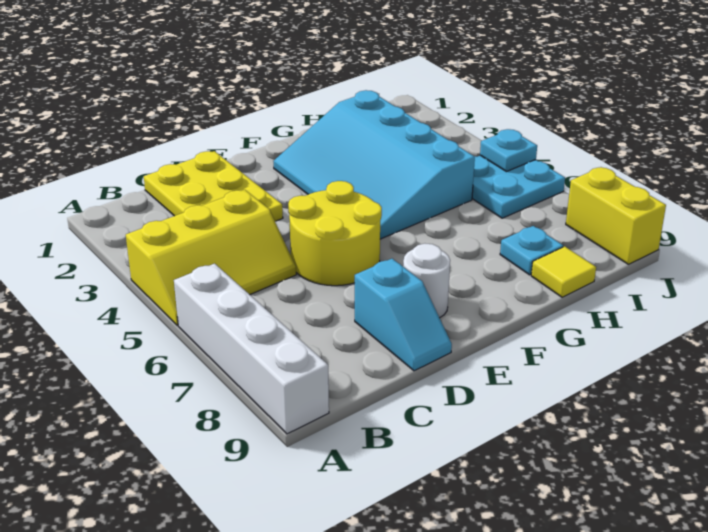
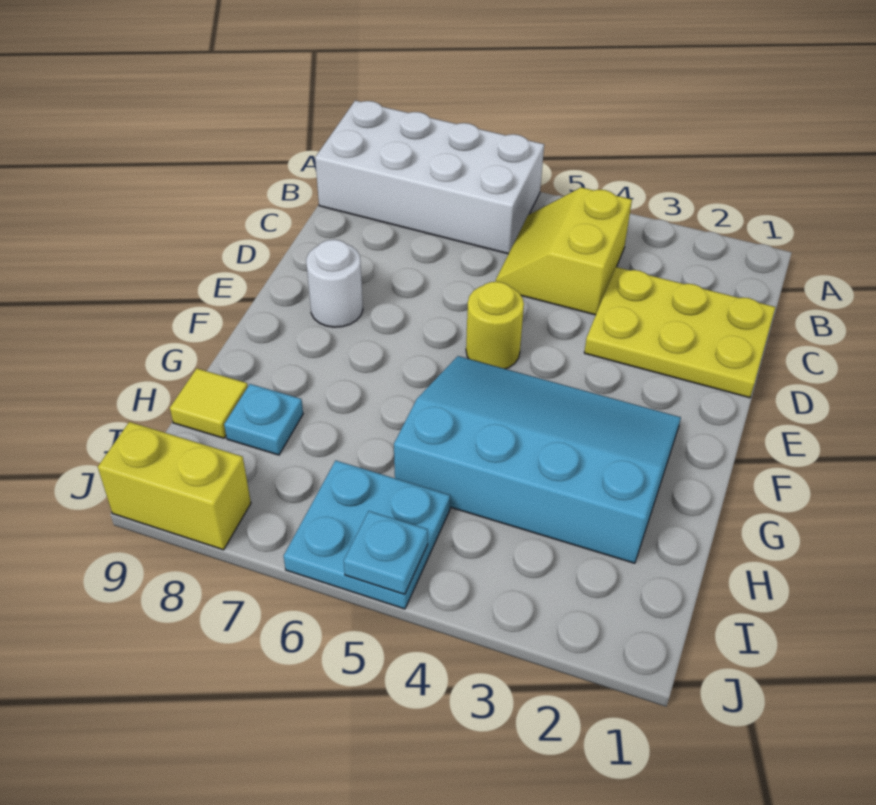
yellow 2x3 slope [126,190,296,325] -> yellow 2x2 slope [495,187,632,315]
white 1x4 brick [174,264,329,434] -> white 2x4 brick [315,101,544,254]
yellow 2x2 round brick [288,181,382,286] -> yellow 1x1 round brick [466,282,524,369]
cyan 1x2 slope [355,259,452,371] -> none

